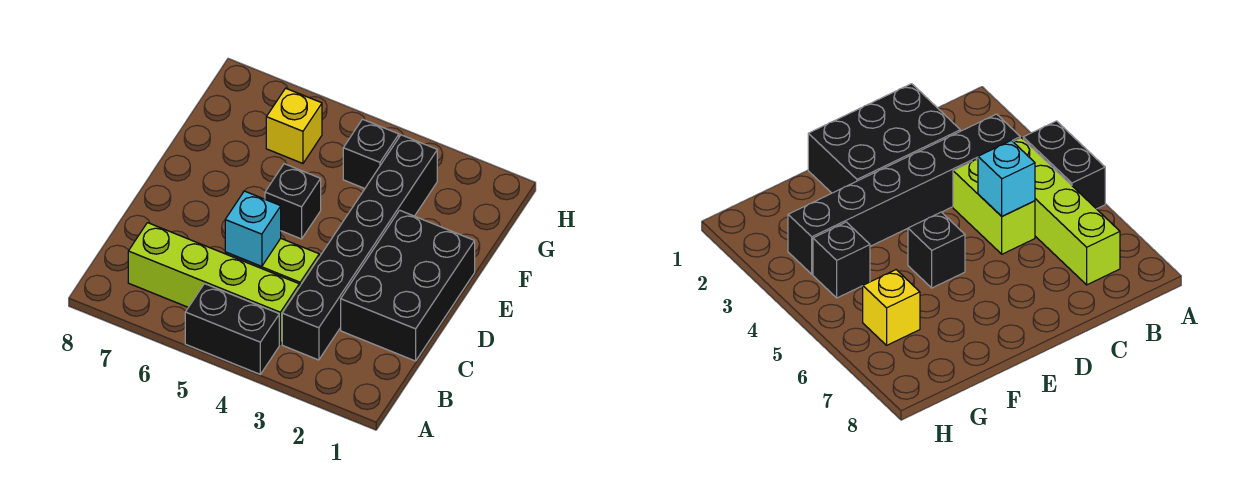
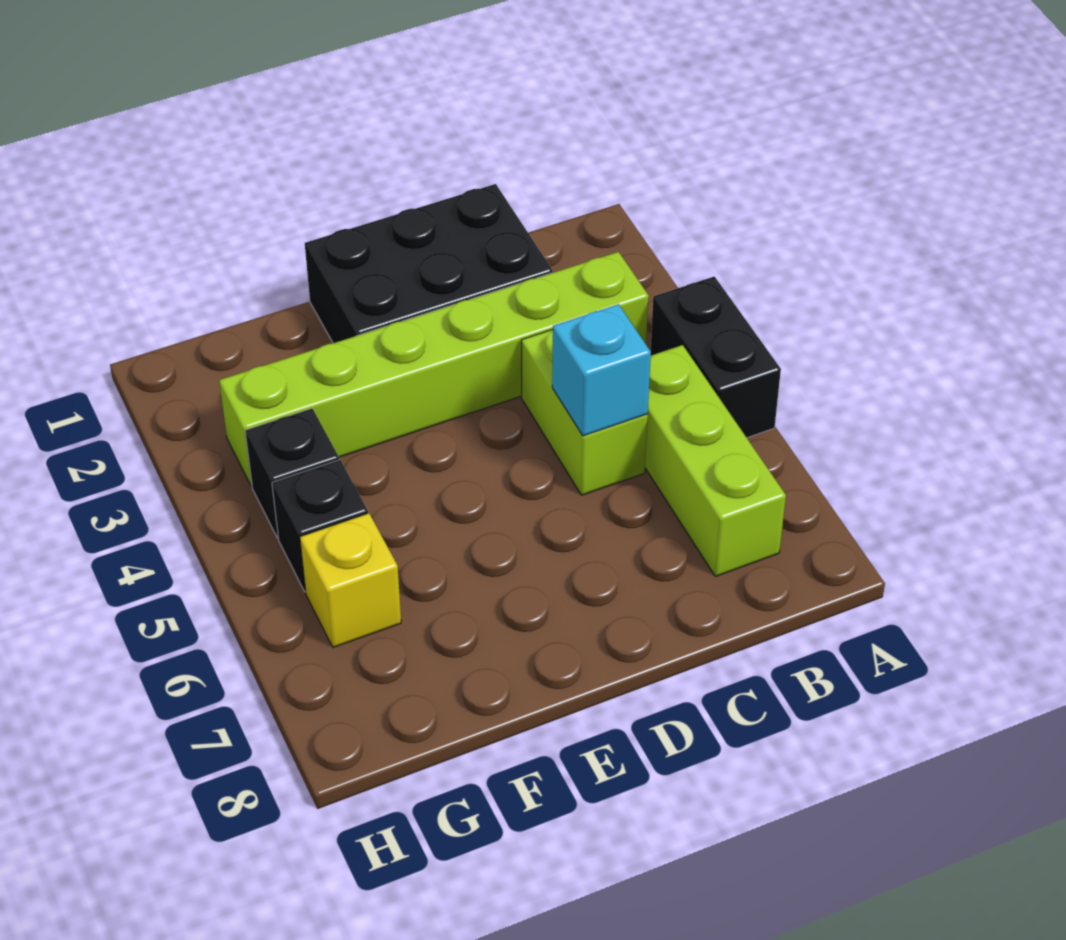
black 1x6 brick [282,135,437,360] -> lime 1x6 brick [219,252,649,486]
lime 1x4 brick [128,223,299,344] -> lime 1x3 brick [645,345,786,576]
black 1x1 brick [265,164,321,239] -> black 1x1 brick moved to [272,460,368,592]

